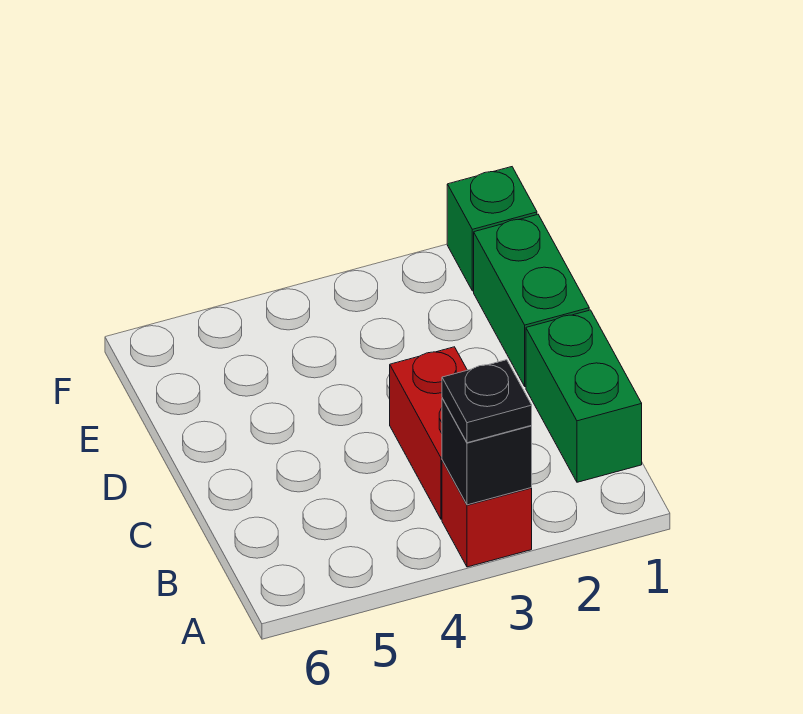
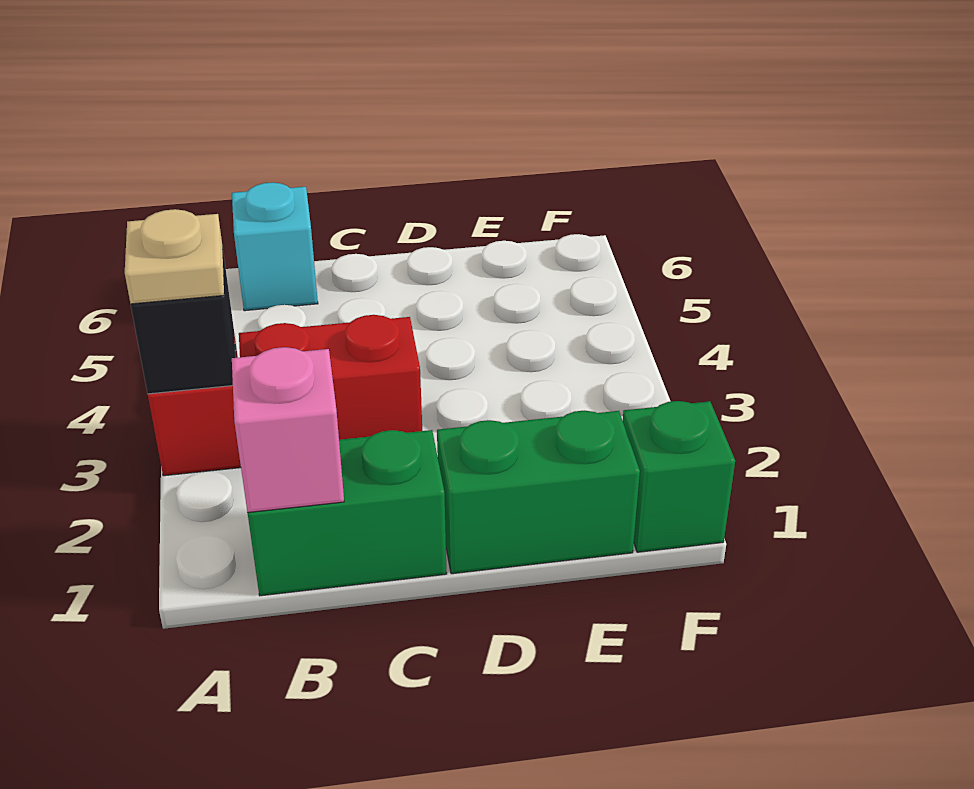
black 1x1 plate [442,360,532,443] -> tan 1x1 plate [125,209,224,304]
none -> pink 1x1 brick [232,347,344,512]
none -> cyan 1x1 brick [232,182,318,311]

